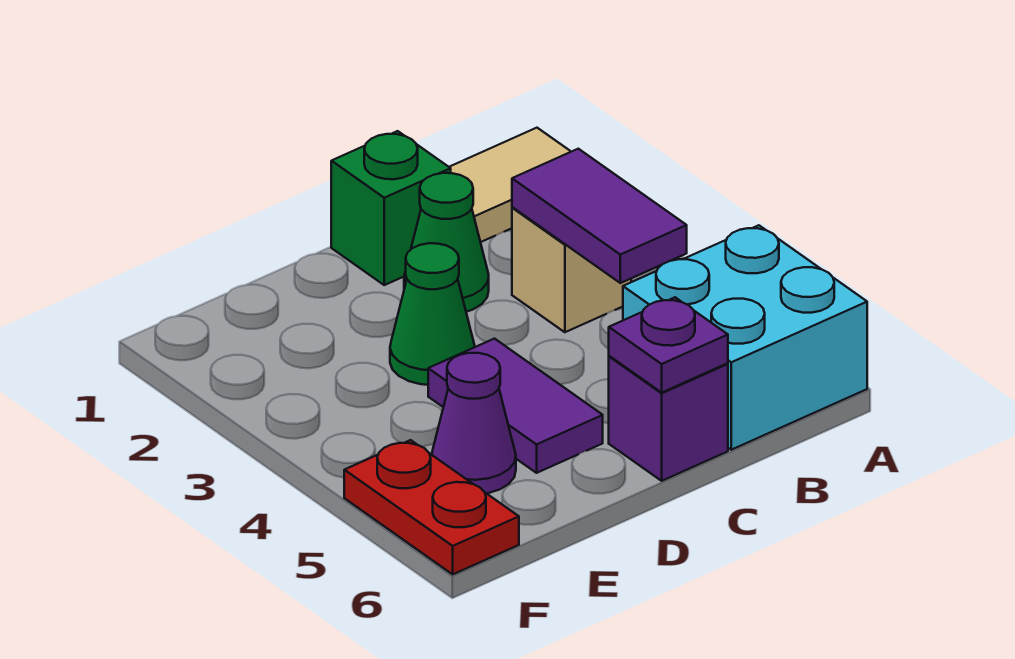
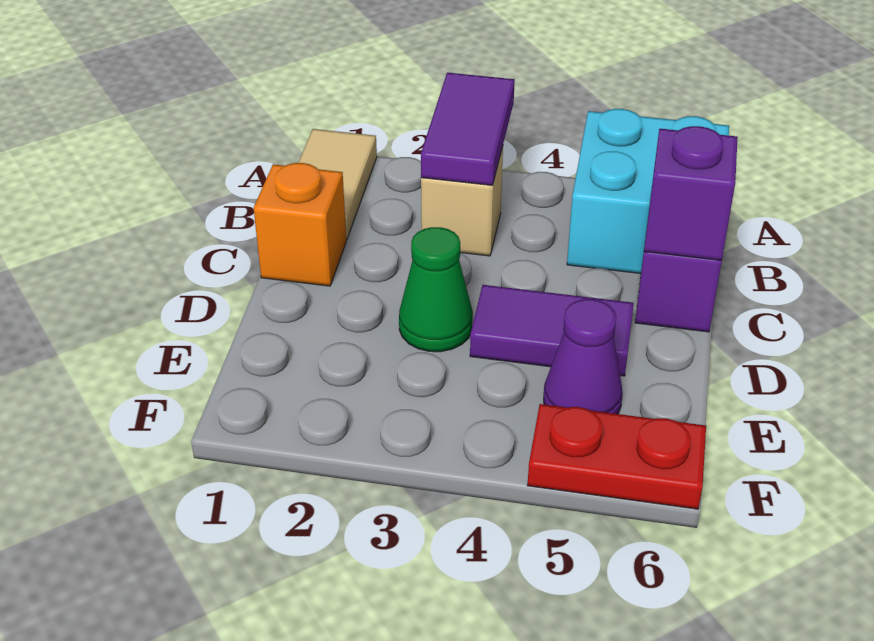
purple 1x2 tile [512,149,687,283] -> purple 1x2 tile turned to [421,73,515,185]
green 1x1 brick [331,131,451,285] -> orange 1x1 brick [254,163,346,286]
green 1x1 cone [404,173,489,312] -> none
purple 1x1 plate [609,297,728,392] -> purple 1x1 brick [644,126,738,260]

